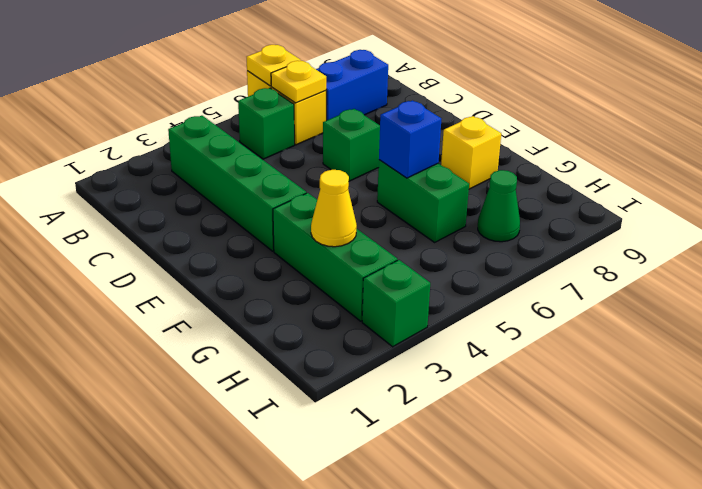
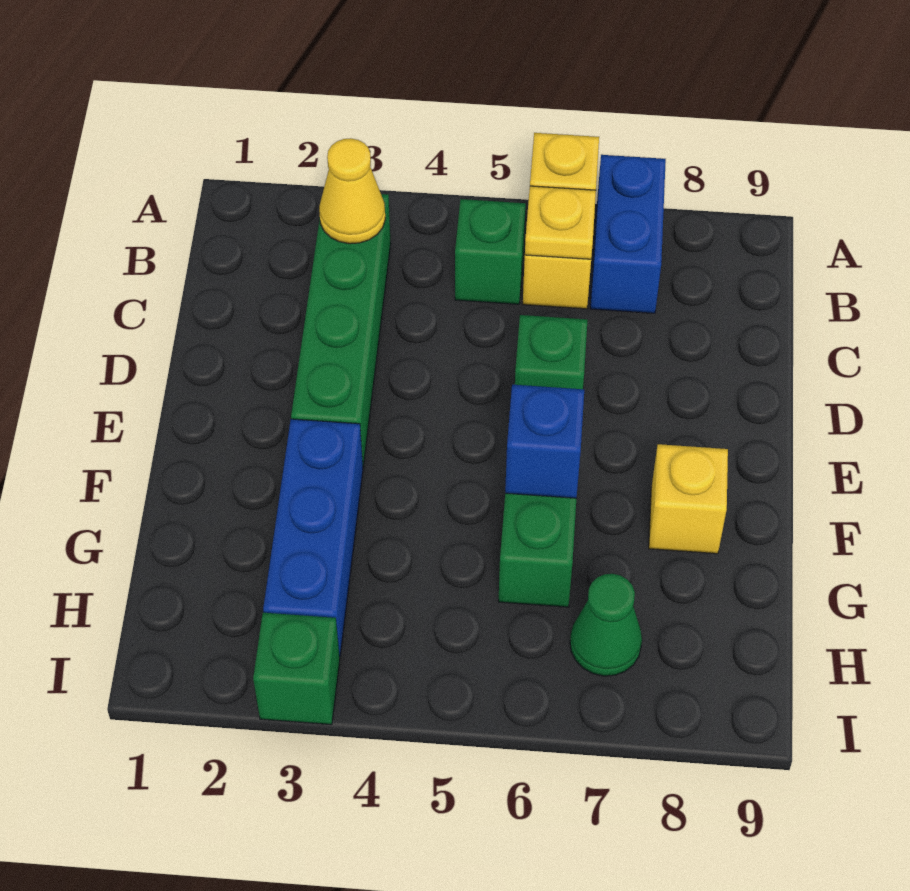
blue 1x2 brick [316,50,388,120] -> blue 1x2 brick turned to [590,155,666,313]
green 1x3 brick [273,193,397,321] -> blue 1x3 brick [263,419,363,656]
yellow 1x1 cone [311,170,357,247] -> yellow 1x1 cone moved to [319,138,385,244]

